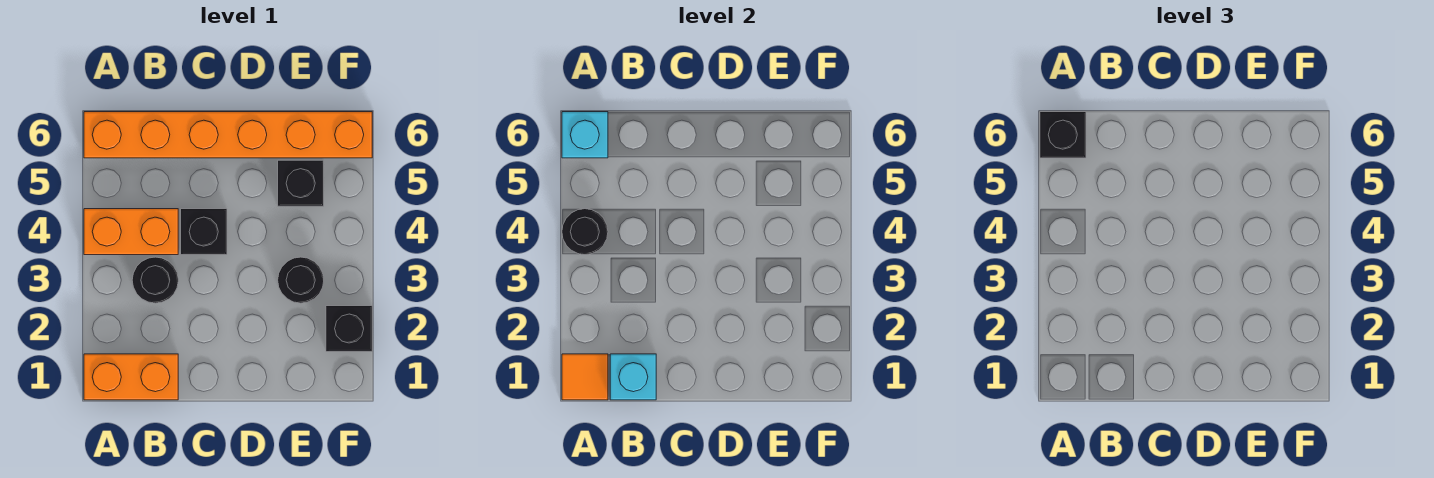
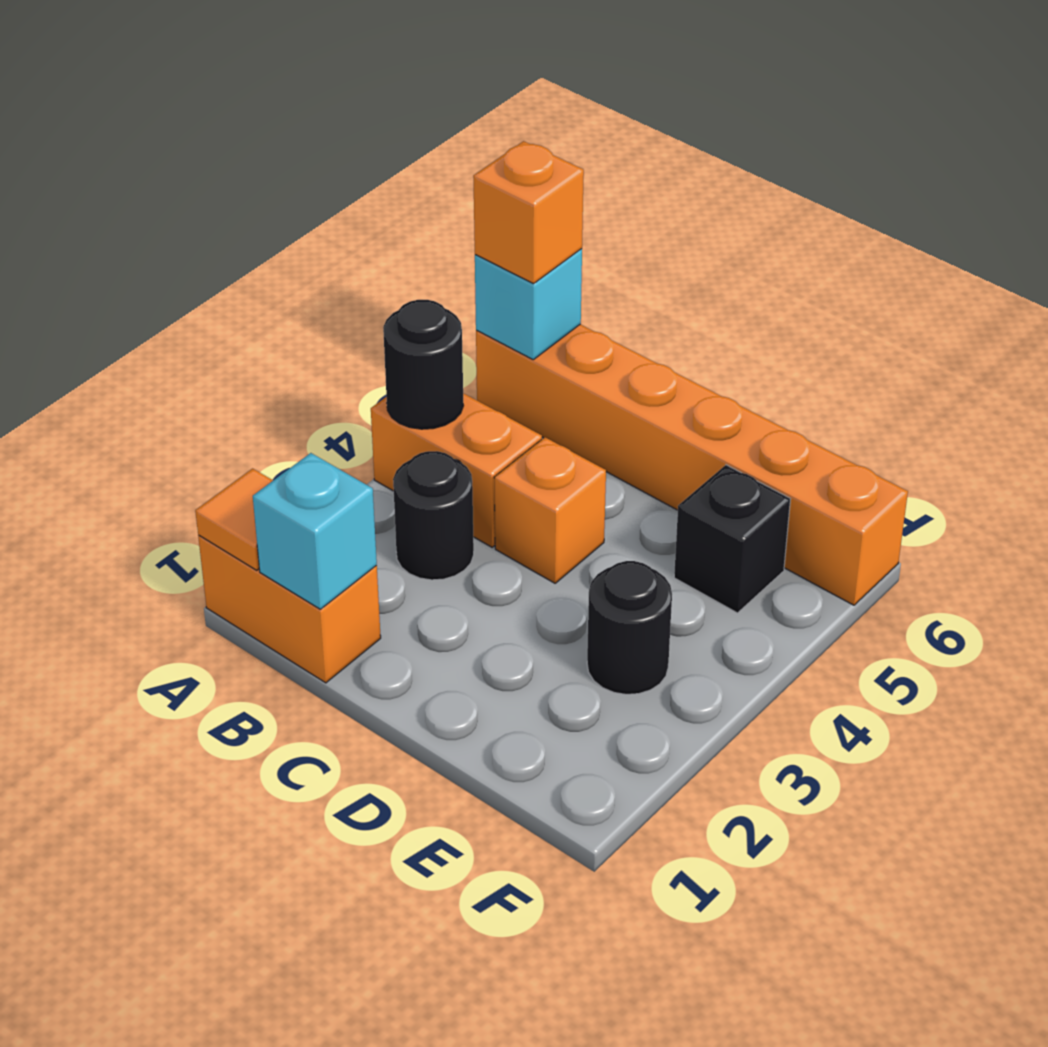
black 1x1 brick [1040,112,1086,158] -> orange 1x1 brick [473,141,584,284]
black 1x1 brick [181,209,227,255] -> orange 1x1 brick [494,437,606,583]
black 1x1 brick [326,306,372,352] -> none

